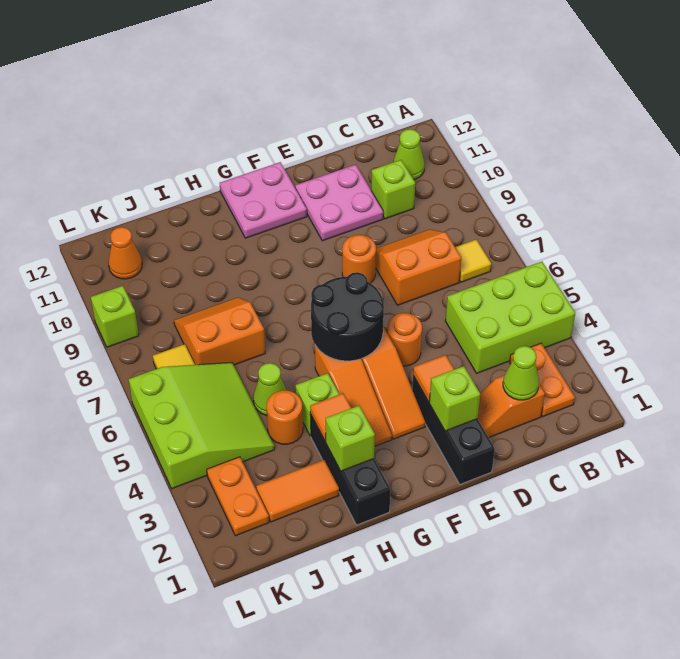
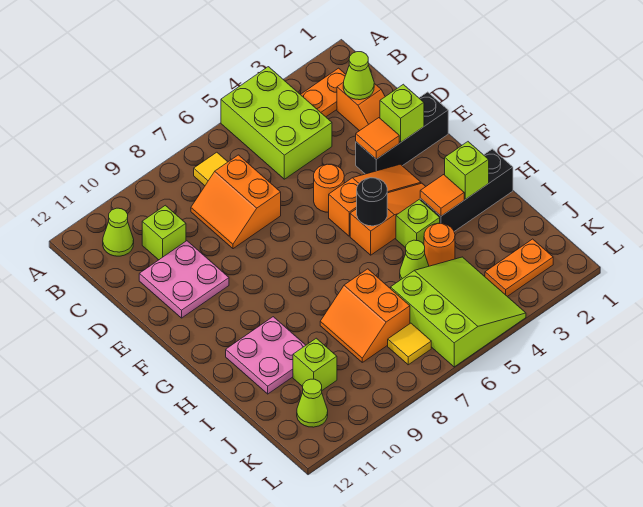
orange 1x1 round brick [342,235,376,283] -> none
black 2x2 round brick [311,272,384,361] -> black 1x1 round brick [357,178,387,226]
pink 2x2 plate [220,162,307,238] -> pink 2x2 plate moved to [226,317,306,394]
orange 1x2 tile [256,460,339,522] -> none
lime 3x3 slope [129,363,274,488] -> lime 3x3 slope turned to [391,257,526,367]
orange 1x1 cone [108,227,142,279] -> lime 1x1 cone [297,379,328,427]
lime 1x1 brick [91,286,139,347] -> lime 1x1 brick moved to [293,338,337,390]

